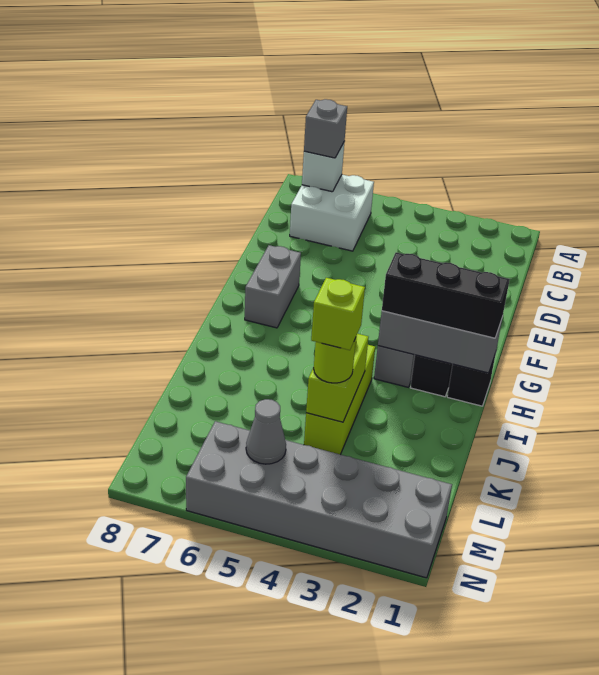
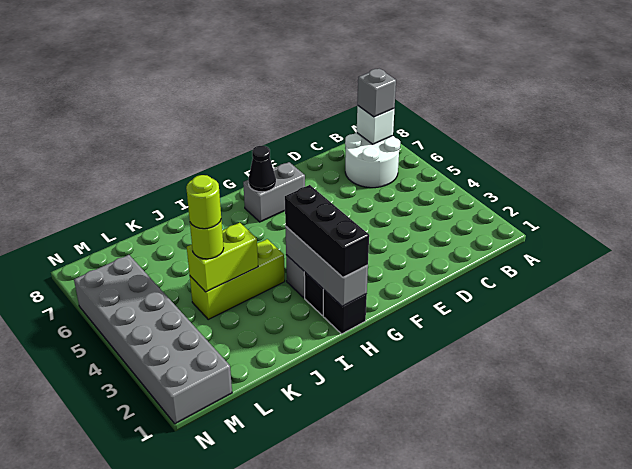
white 2x2 brick [290,175,374,251] -> white 2x2 round brick [345,133,400,188]
none -> black 1x1 cone [248,146,276,192]
lime 1x1 brick [311,278,365,350] -> lime 1x1 round brick [186,175,221,229]
grey 1x1 cone [246,399,286,464] -> none

